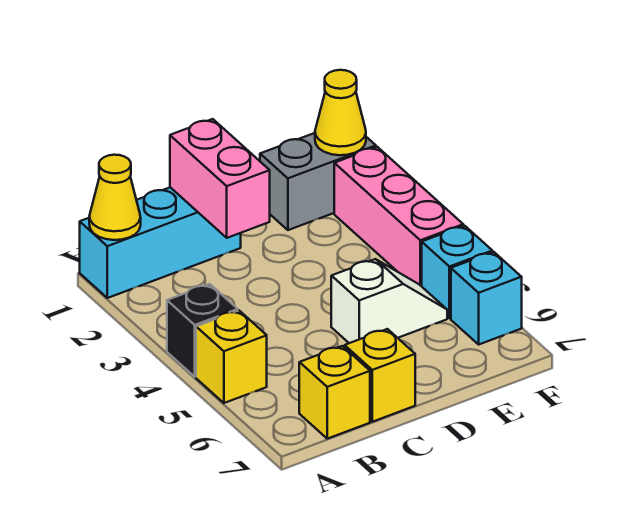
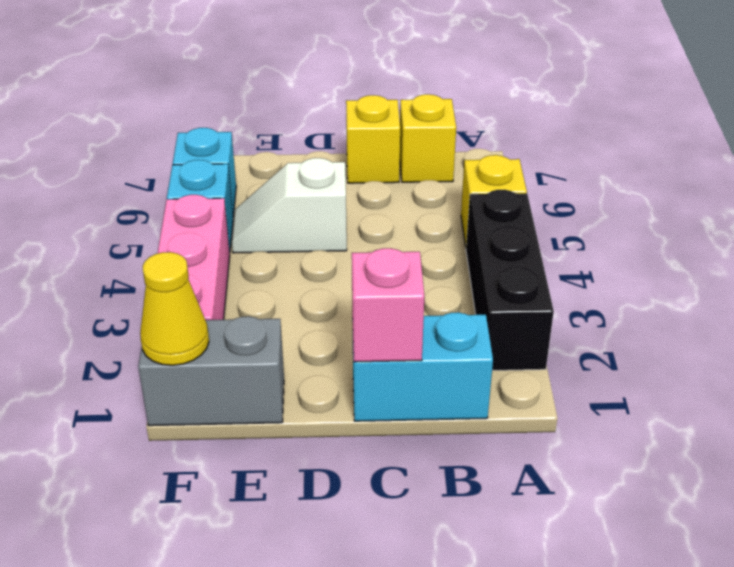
cyan 1x3 brick [80,187,241,298] -> cyan 1x2 brick [352,312,493,421]
yellow 1x1 cone [89,155,141,240] -> none
black 1x1 brick [167,284,238,377] -> black 1x3 brick [466,190,554,370]
pink 1x2 brick [170,119,270,238] -> pink 1x1 brick [352,248,424,362]

